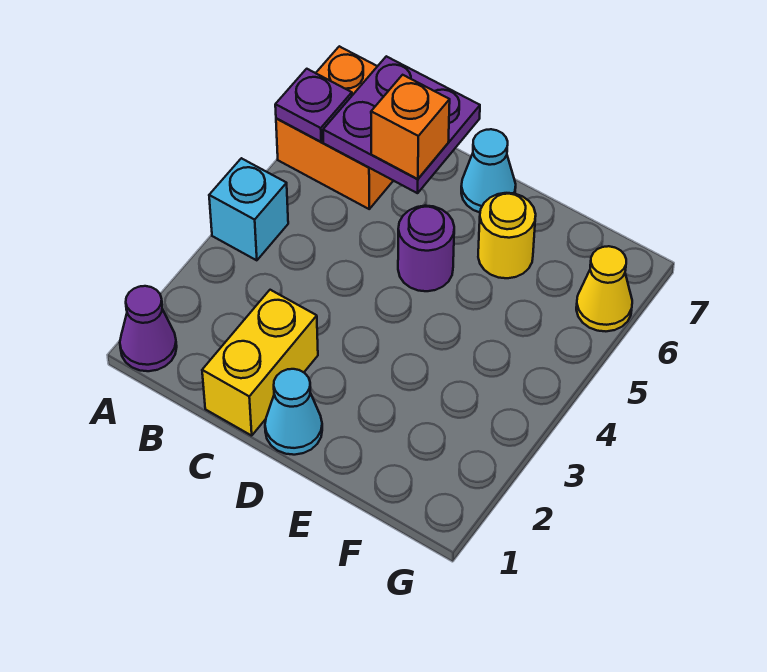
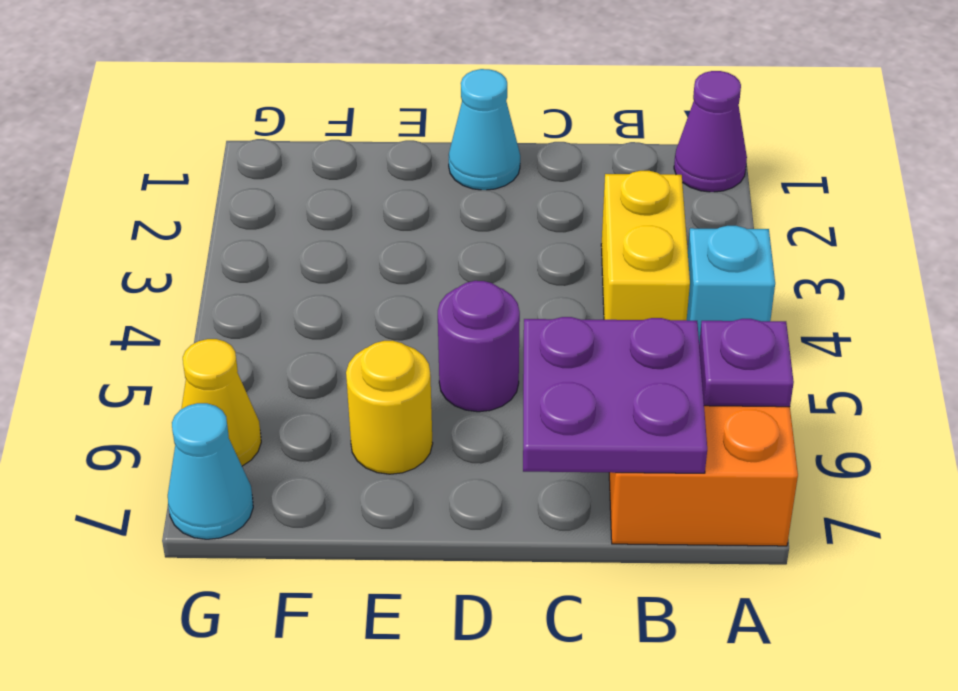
yellow 1x2 brick [202,290,318,436] -> yellow 1x2 brick moved to [601,171,690,320]
orange 1x1 brick [371,75,450,179] -> none
cyan 1x1 cone [461,129,516,212] -> cyan 1x1 cone moved to [168,403,253,539]

